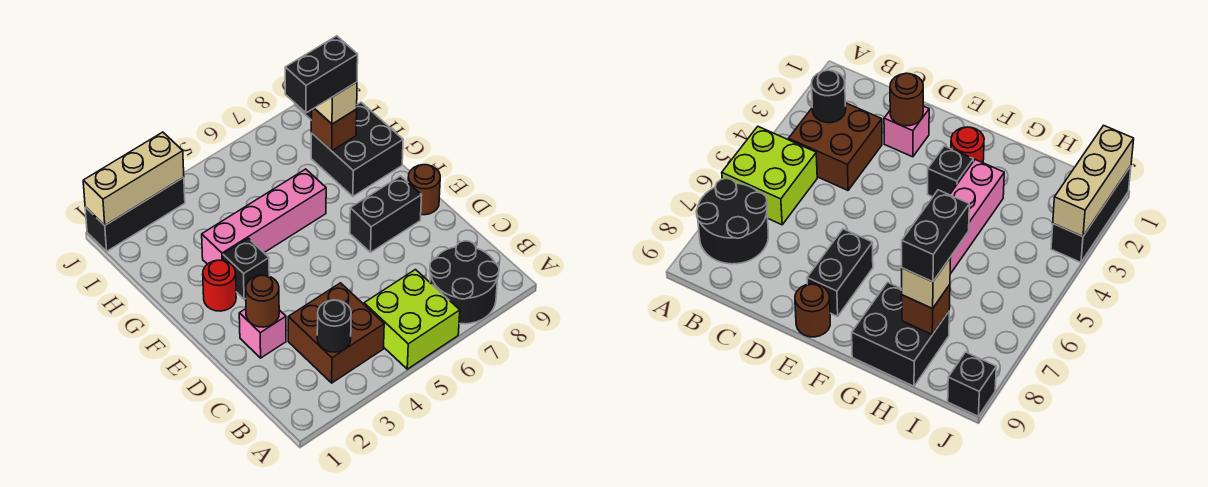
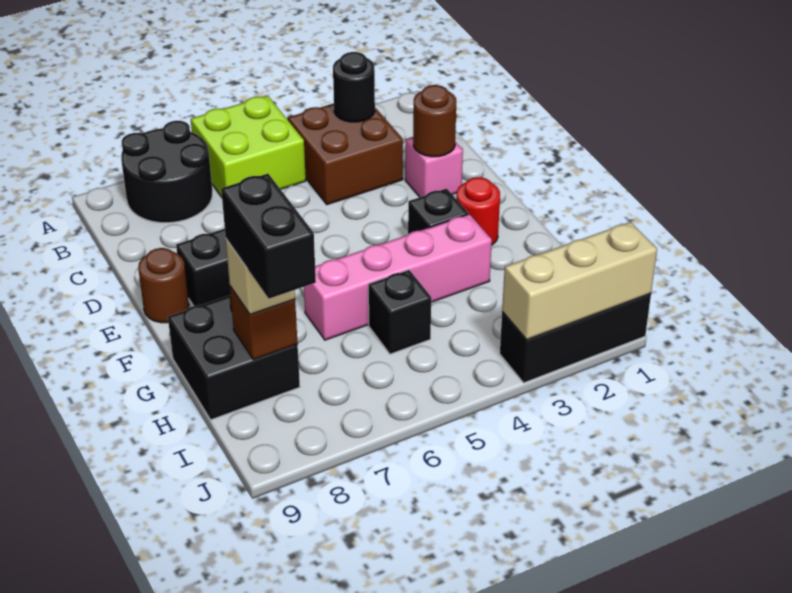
black 1x2 brick [285,36,358,113] -> black 1x2 brick turned to [221,174,316,299]
black 1x1 brick [948,352,996,416] -> black 1x1 brick moved to [368,270,431,354]

